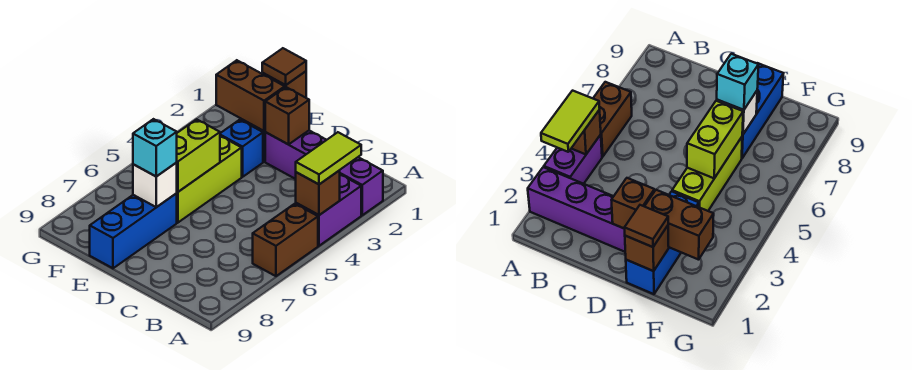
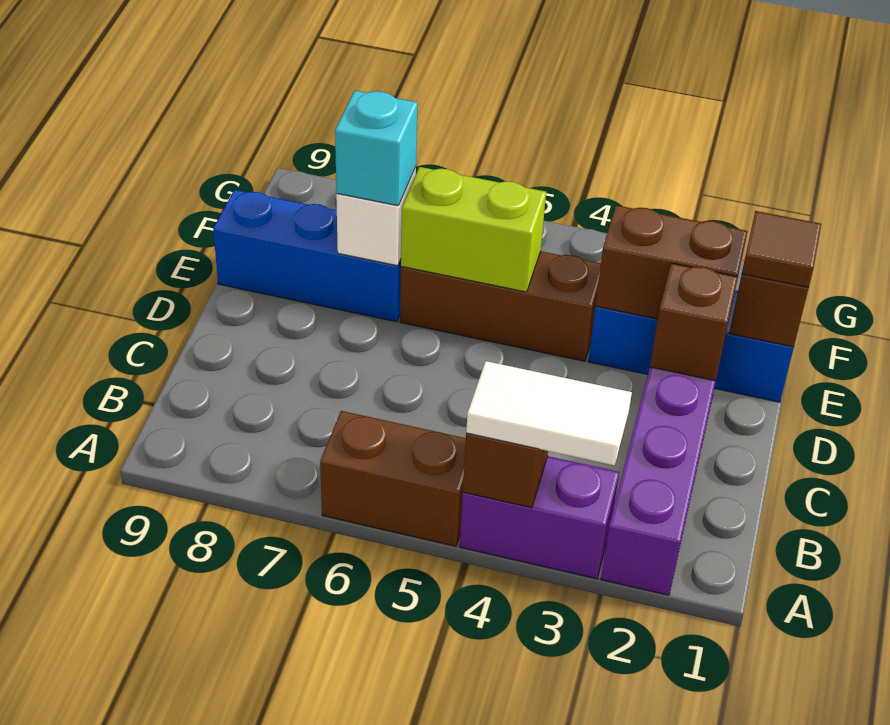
lime 1x2 tile [296,132,361,184] -> white 1x2 tile [466,361,632,466]
brown 1x2 brick [216,60,285,131] -> brown 1x2 brick turned to [596,205,747,319]
lime 1x3 brick [177,136,242,223] -> brown 1x3 brick [400,251,601,361]

